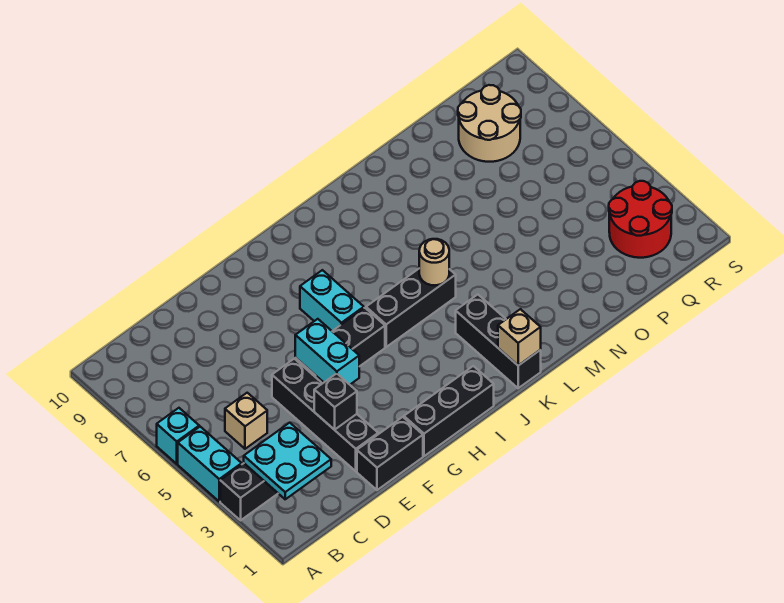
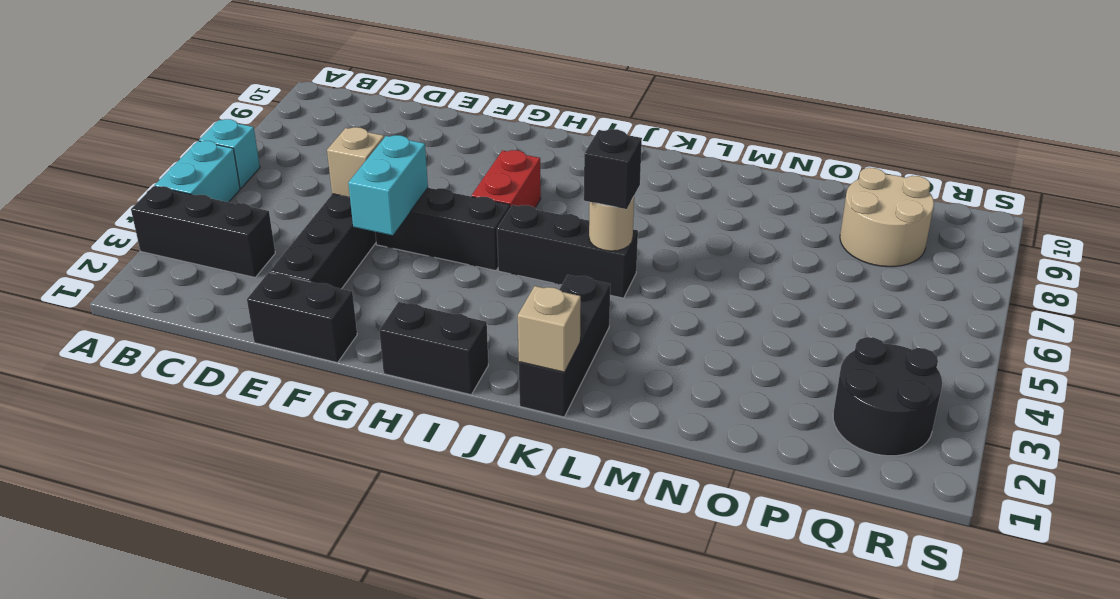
cyan 2x2 plate [244,423,331,499] -> none
tan 1x1 brick [225,393,267,449] -> tan 1x1 brick moved to [327,127,384,197]
black 1x1 brick [314,373,357,430] -> black 1x1 brick moved to [584,129,642,209]
black 1x3 brick [404,366,494,456] -> black 1x2 brick [379,302,488,395]
cyan 1x2 brick [300,270,364,331] -> red 1x2 brick [472,150,541,208]
red 2x2 round brick [609,181,672,258] -> black 2x2 round brick [833,337,942,456]

